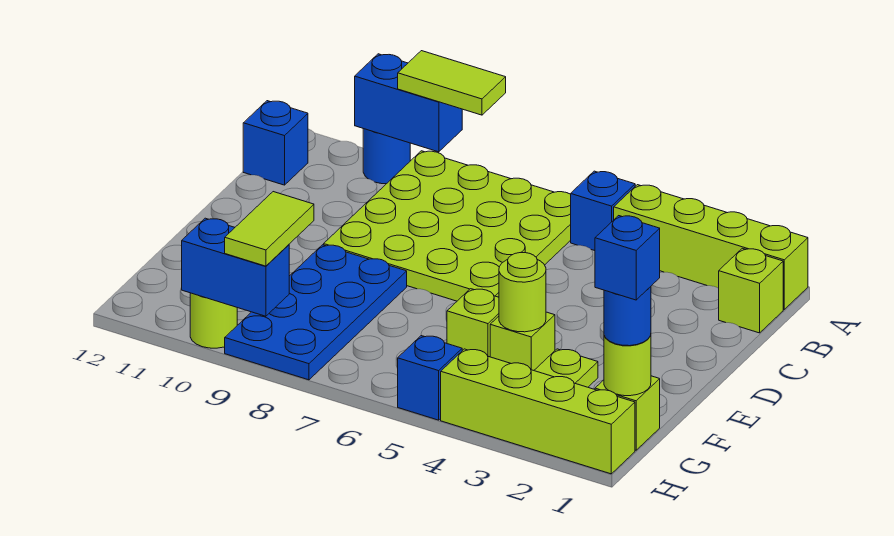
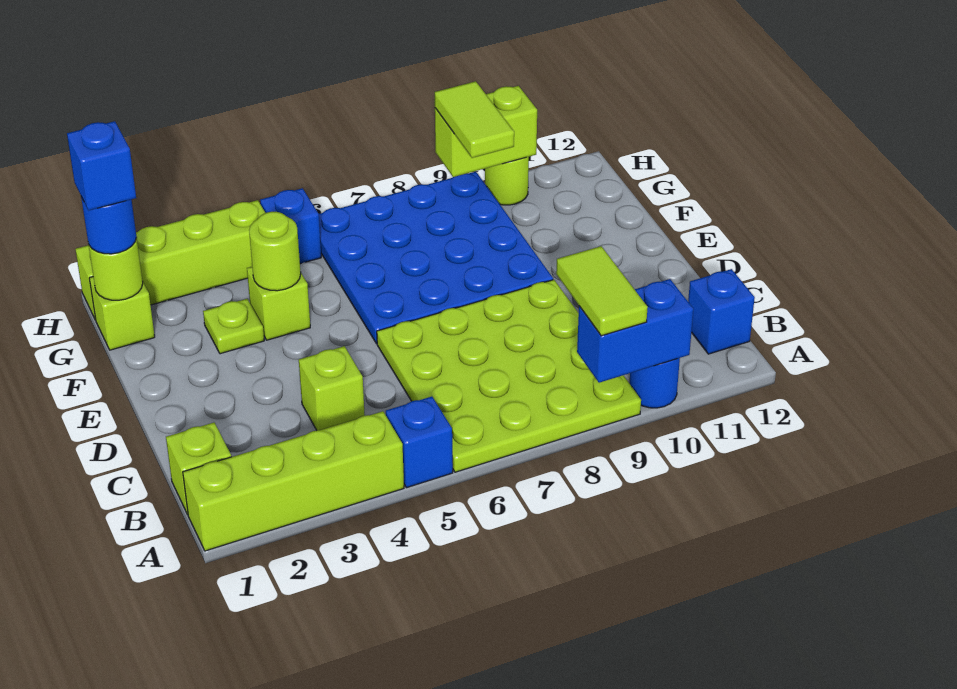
lime 1x2 tile [398,51,506,115] -> lime 1x2 tile turned to [556,246,648,336]
blue 2x4 plate [225,245,407,380] -> blue 4x4 plate [319,172,553,344]
lime 1x1 brick [447,289,499,357] -> lime 1x1 brick moved to [299,346,365,430]
blue 1x2 brick [182,218,289,316] -> lime 1x2 brick [435,86,537,177]

